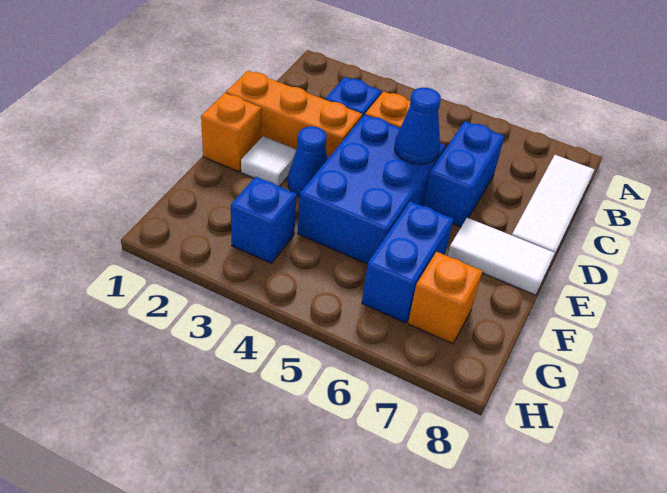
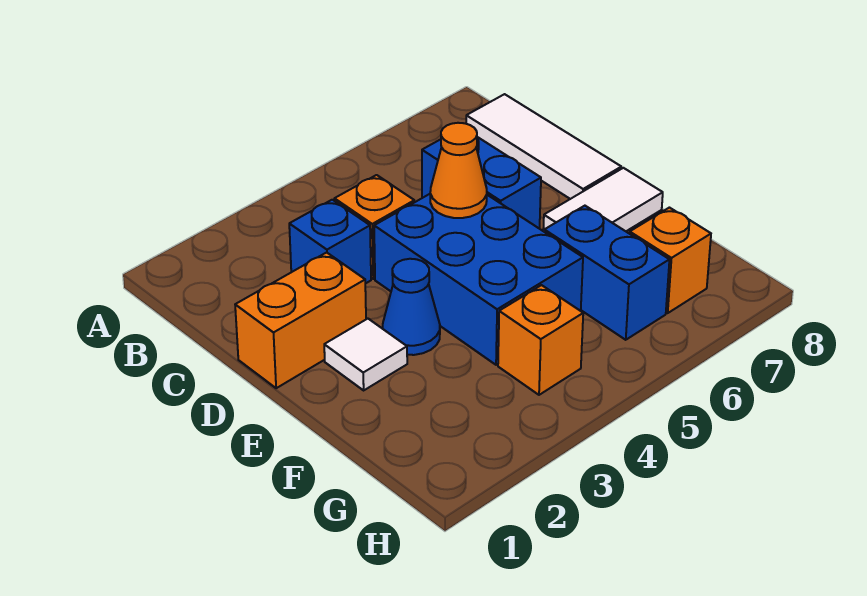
orange 1x3 brick [226,71,362,159] -> orange 1x2 brick [235,252,366,388]
blue 1x1 cone [395,88,441,164] -> orange 1x1 cone [430,123,487,218]
orange 1x1 brick [201,93,261,172] -> orange 1x1 brick moved to [498,285,583,395]
blue 1x1 brick [231,177,297,263] -> none

